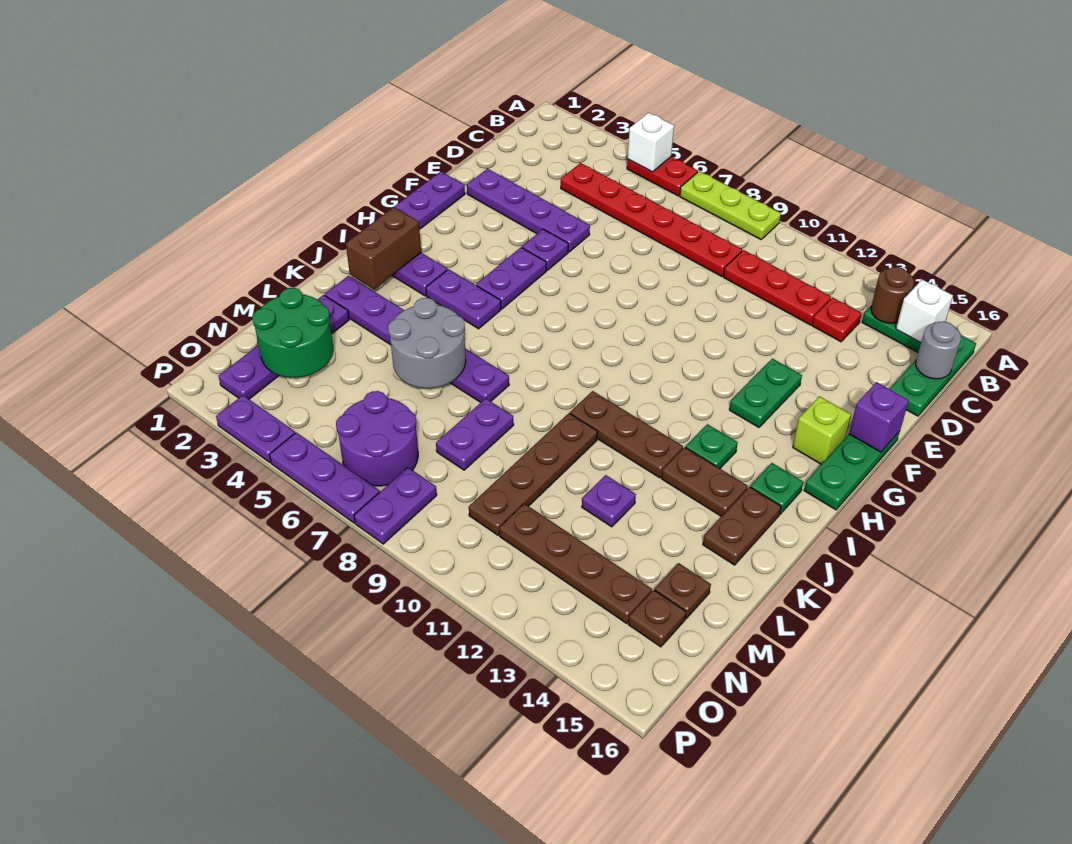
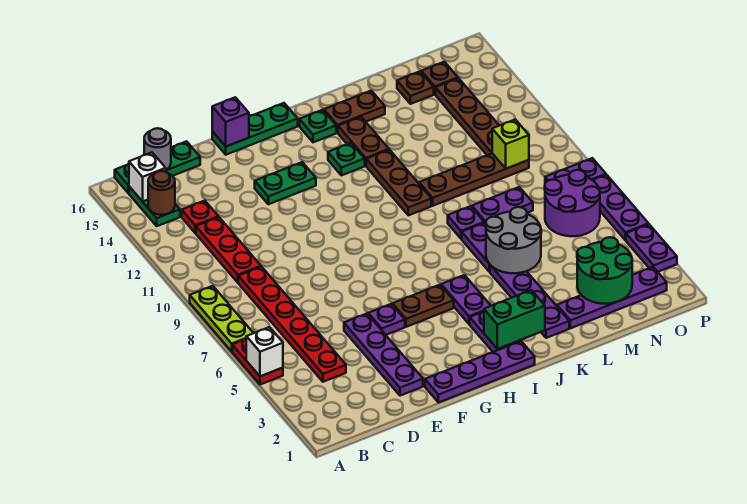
purple 1x2 plate [476,247,546,309] -> brown 1x2 plate [393,285,454,327]
lime 1x1 brick [793,396,851,464] -> lime 1x1 brick moved to [492,119,529,169]
brown 1x2 brick [346,207,421,289] -> green 1x2 brick [484,290,545,349]
purple 1x1 plate [582,475,636,527] -> purple 1x1 plate moved to [448,206,484,239]

